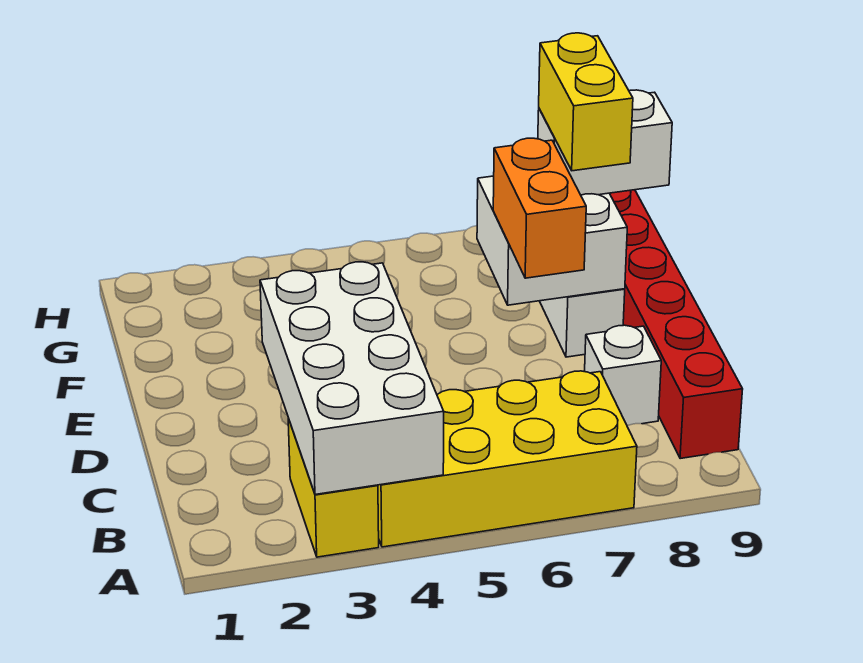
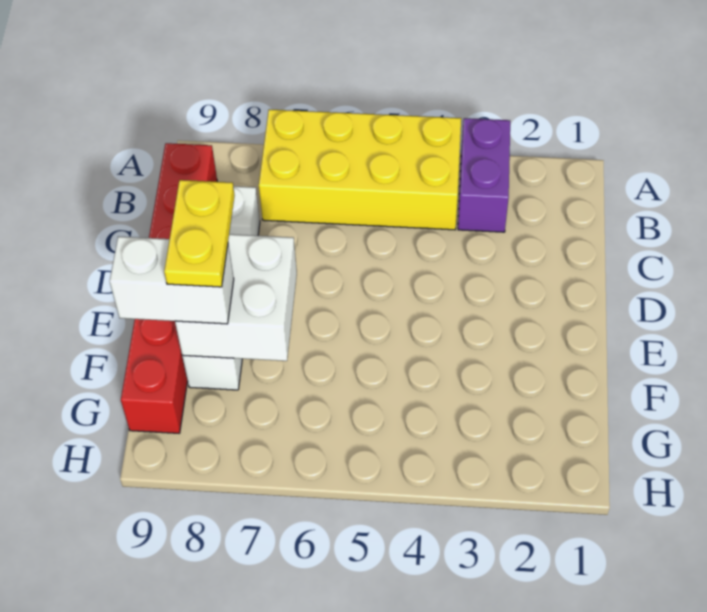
yellow 1x2 brick [288,419,379,557] -> purple 1x2 brick [458,118,510,232]
white 2x4 brick [260,262,444,495] -> none
orange 1x2 brick [493,138,586,278] -> none
yellow 1x2 brick [539,33,633,171] -> yellow 1x2 plate [164,180,235,287]

